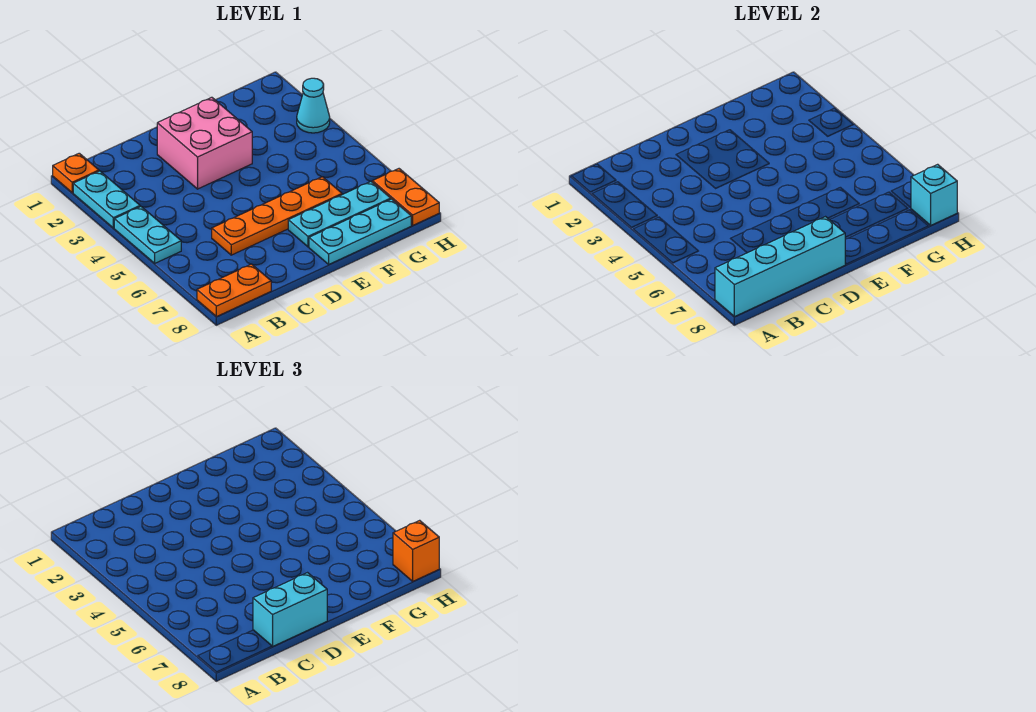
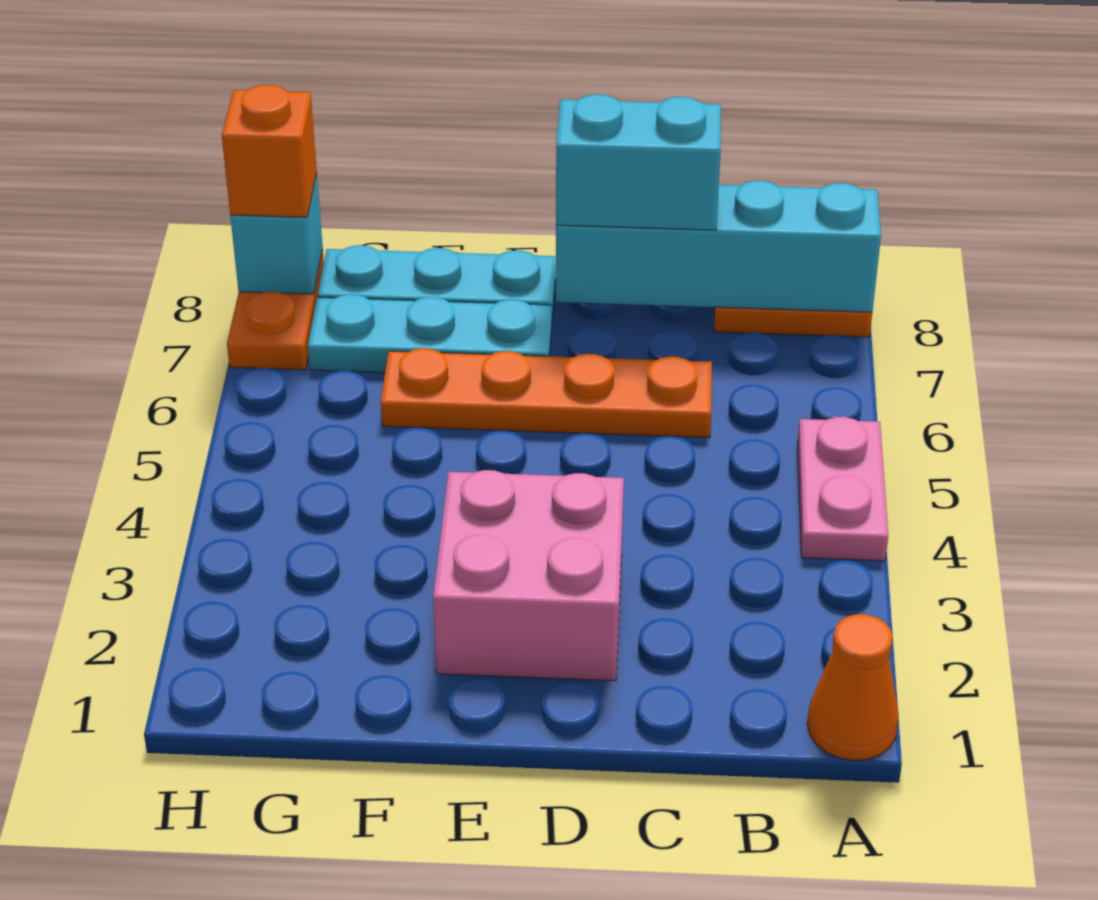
orange 1x1 plate [53,153,99,193] -> orange 1x1 cone [807,614,899,760]
cyan 1x2 plate [73,171,140,228] -> none
cyan 1x2 plate [114,207,181,263] -> pink 1x2 plate [798,417,888,561]
cyan 1x1 cone [297,78,330,133] -> none

